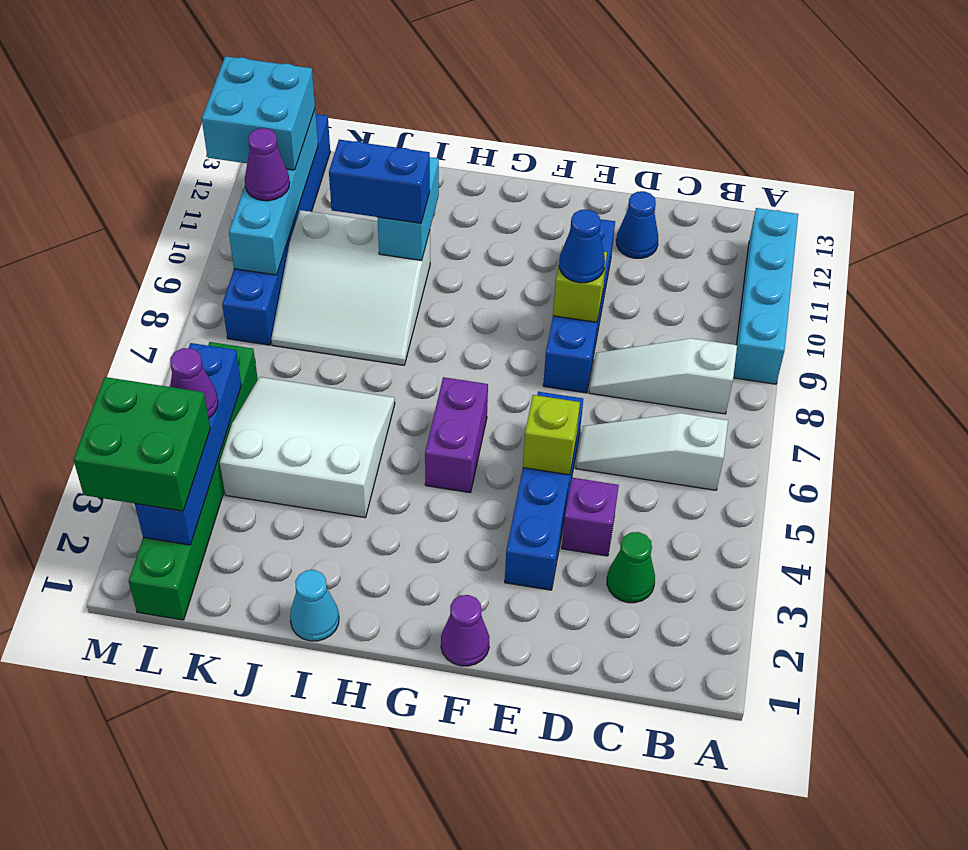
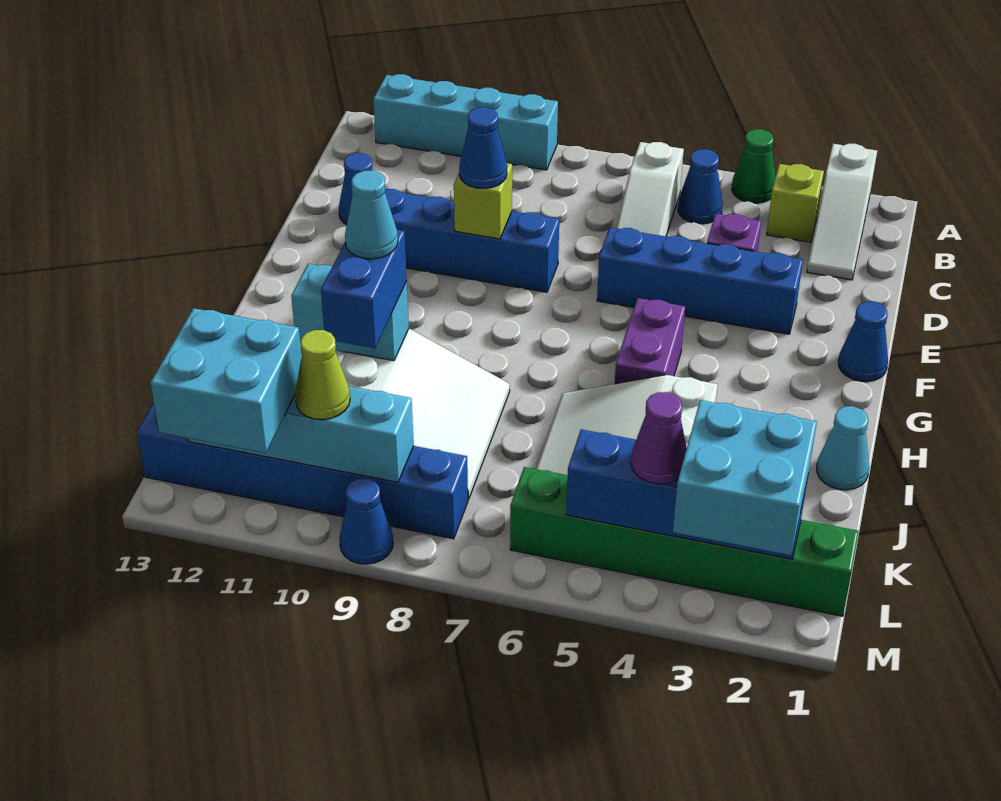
none -> blue 1x1 cone [678,149,723,224]
white 1x3 slope [589,338,737,414] -> white 1x3 slope moved to [807,144,877,280]
green 1x1 cone [607,532,655,603] -> green 1x1 cone moved to [732,129,775,203]
lime 1x1 brick [523,395,580,475] -> lime 1x1 brick moved to [767,164,824,242]
purple 1x1 cone [441,595,489,666] -> blue 1x1 cone [838,302,888,382]
purple 1x2 brick [425,377,488,493] -> purple 1x2 brick turned to [615,298,685,384]
none -> cyan 1x1 cone [345,171,398,259]
green 2x2 brick [73,377,210,511] -> cyan 2x2 brick [673,400,817,555]
purple 1x1 cone [245,128,290,201] -> lime 1x1 cone [295,330,350,420]
none -> blue 1x1 cone [339,479,393,564]

